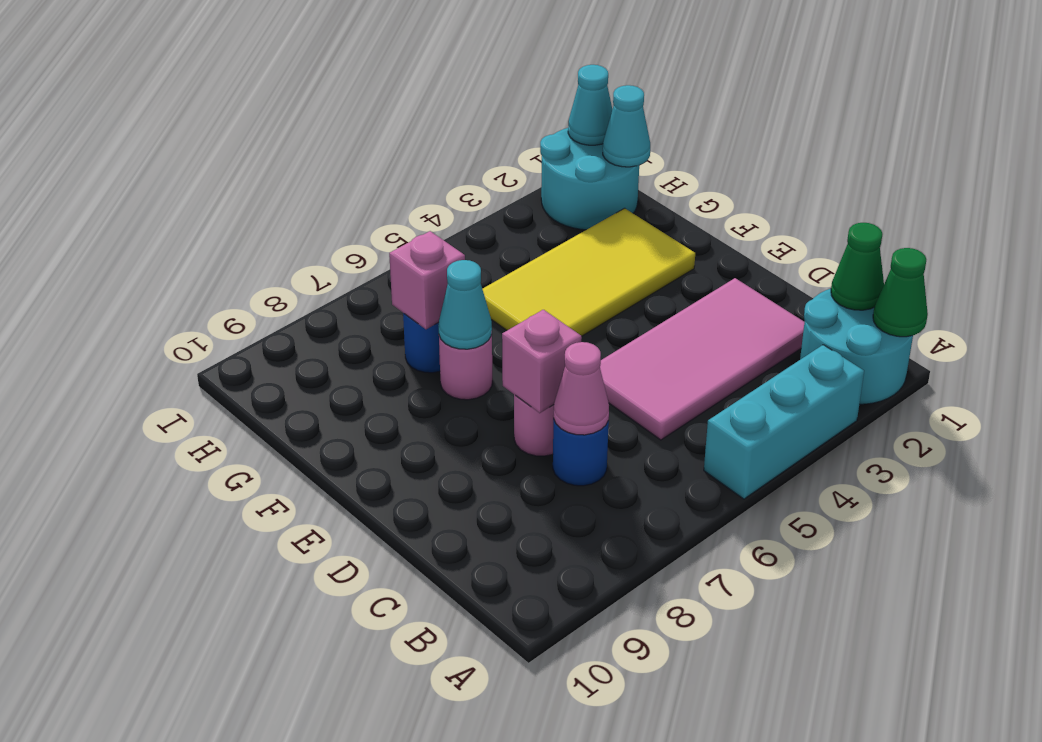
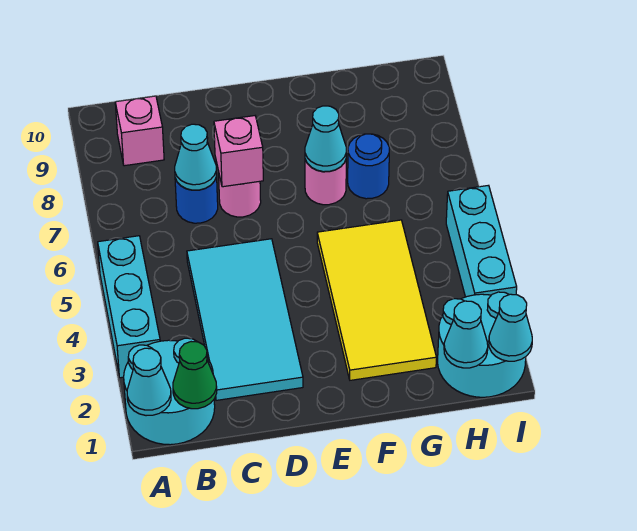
green 1x1 cone [873,248,928,337] -> cyan 1x1 cone [127,348,171,416]
pink 2x4 tile [600,278,804,440] -> cyan 2x4 tile [187,239,303,400]
pink 1x1 cone [553,342,609,435] -> cyan 1x1 cone [175,124,216,190]
pink 1x1 brick [389,231,465,329] -> pink 1x1 brick moved to [115,96,164,166]
none -> cyan 1x3 brick [446,185,517,297]

